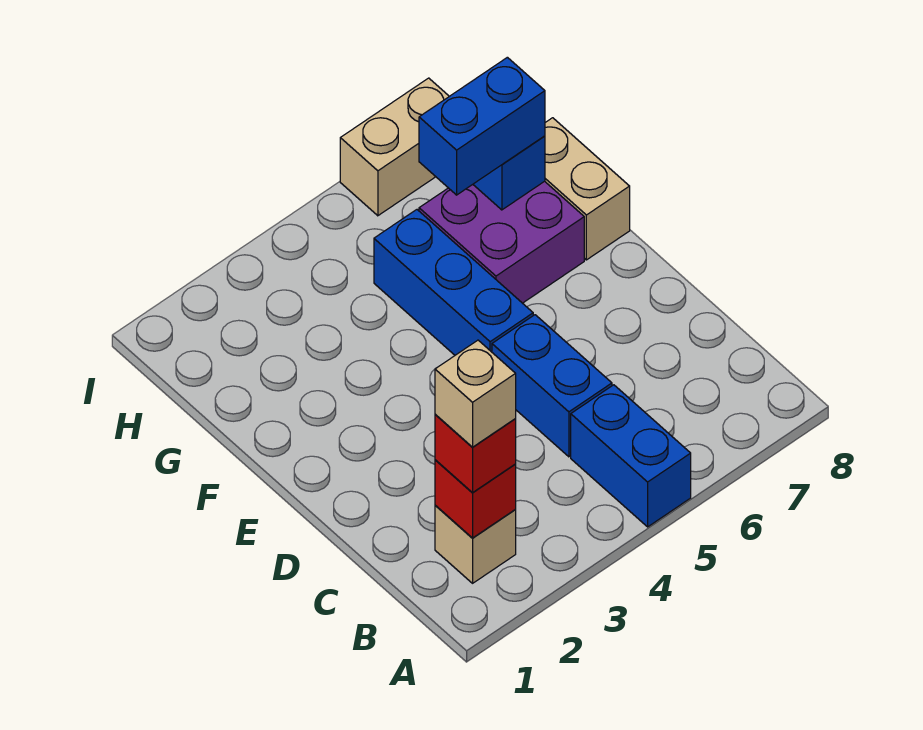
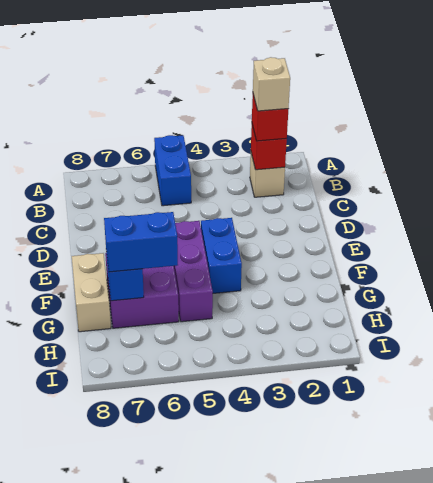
blue 1x2 brick [492,315,612,457] -> blue 1x2 brick moved to [201,218,242,293]
blue 1x3 brick [374,210,533,355] -> purple 1x3 brick [174,221,213,322]
tan 1x2 brick [340,78,449,216] -> none

